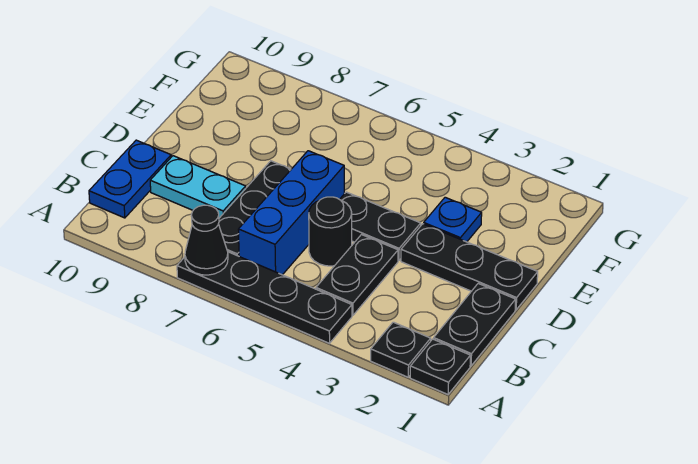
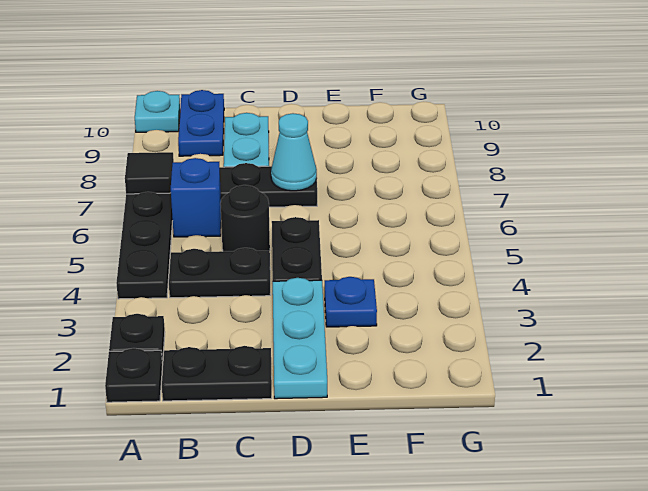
black 1x1 cone [185,205,228,275] -> black 1x1 tile [125,152,174,194]
none -> cyan 1x1 plate [135,91,180,132]
blue 1x3 brick [238,151,344,275] -> blue 1x1 brick [171,158,221,237]
blue 1x2 plate [89,140,171,218] -> blue 1x2 plate turned to [178,90,224,156]
black 1x3 plate [401,224,538,310] -> cyan 1x3 plate [273,278,327,399]
none -> cyan 1x1 cone [271,113,317,191]

